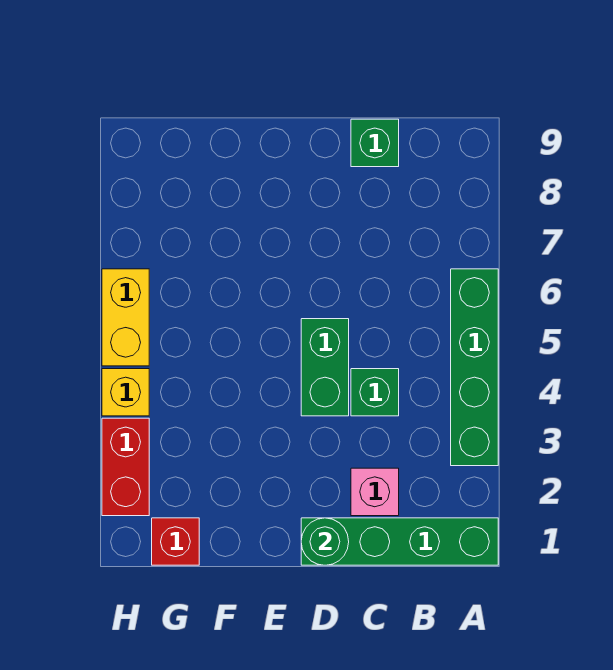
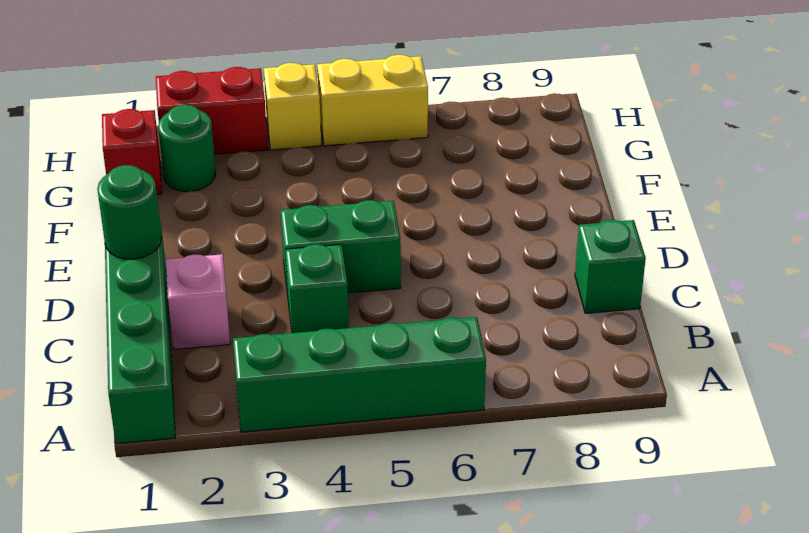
none -> green 1x1 round brick [158,105,216,192]

